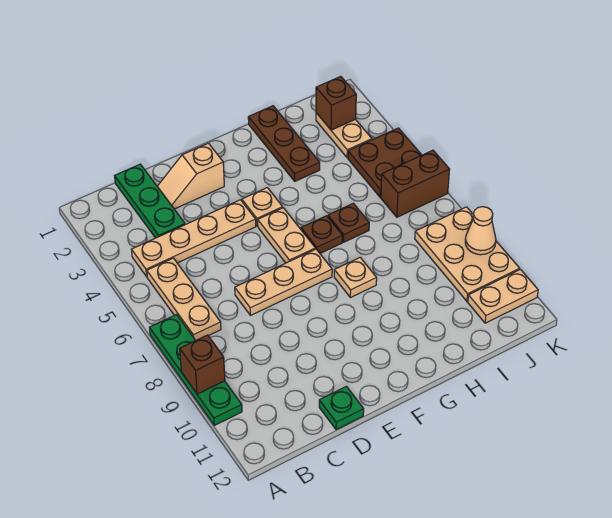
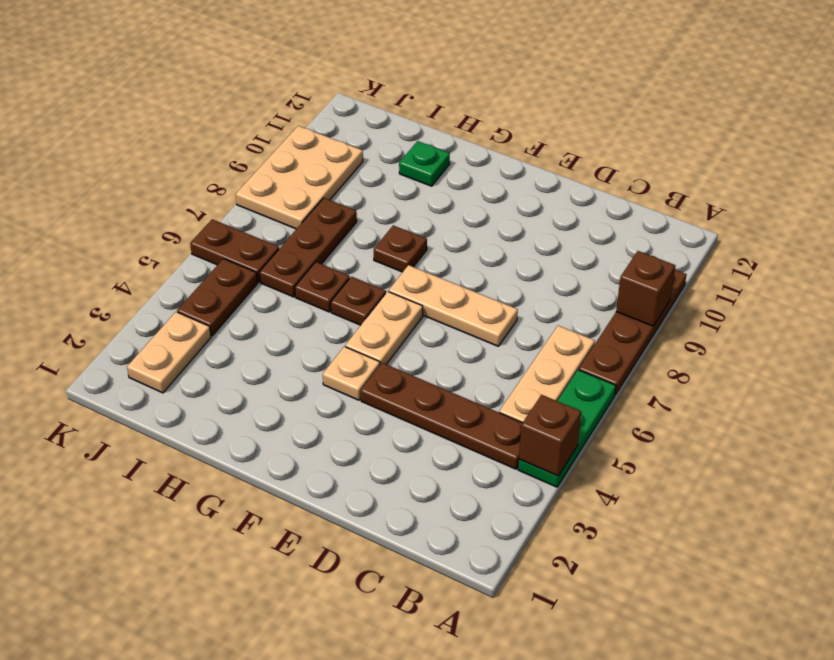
green 1x4 plate [149,314,242,425] -> brown 1x4 plate [579,270,687,395]
tan 1x4 plate [131,200,256,277] -> brown 1x4 plate [361,363,522,469]
green 1x3 plate [115,164,185,238] -> green 1x3 plate moved to [518,370,616,487]
tan 1x2 slope [157,143,224,209] -> none
green 1x1 plate [319,386,364,430] -> green 1x1 plate moved to [399,141,450,186]
tan 1x1 plate [334,258,377,298] -> brown 1x1 plate [374,225,427,272]
brown 1x3 plate [248,106,320,181] -> brown 1x3 plate moved to [259,198,357,297]
brown 1x1 brick [316,76,356,130] -> brown 1x1 brick moved to [519,395,581,476]
brown 2x2 plate [348,128,421,197] -> brown 1x2 plate [177,259,258,336]
brown 1x2 brick [381,150,450,217] -> brown 1x2 plate [190,219,279,282]
tan 1x2 plate [468,269,538,323] -> none
tan 1x1 cone [465,207,496,255] -> none

